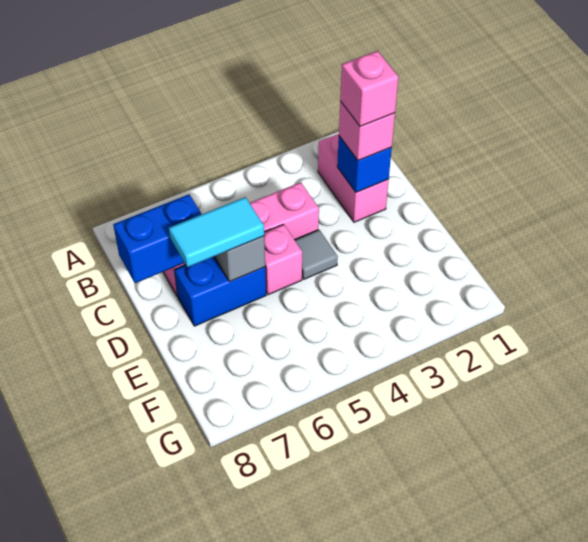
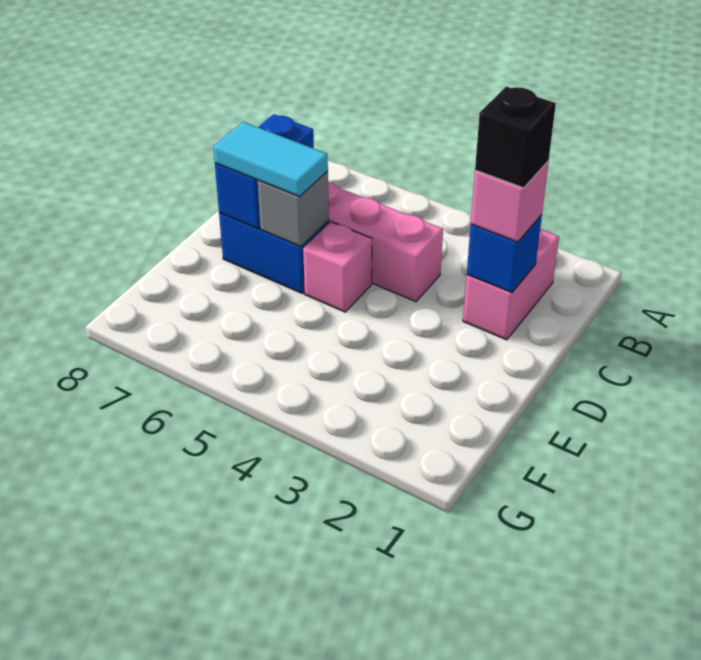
pink 1x1 brick [340,51,398,127] -> black 1x1 brick [475,86,556,188]
blue 1x2 brick [113,194,202,283] -> blue 1x2 brick turned to [215,114,314,229]
grey 1x1 tile [295,230,338,279] -> none

